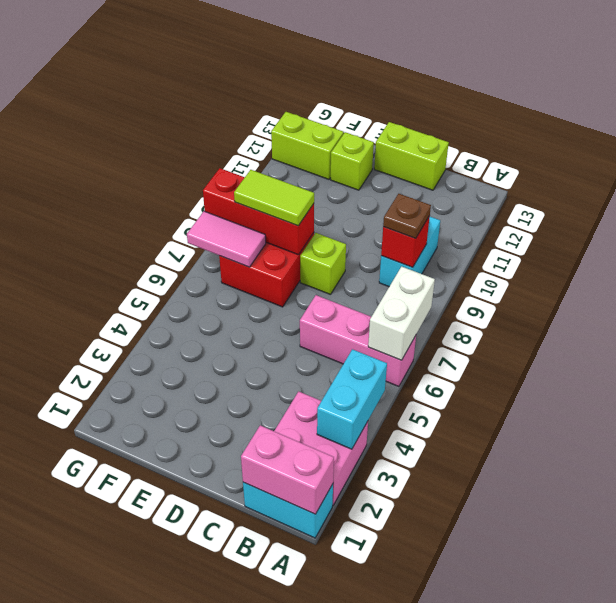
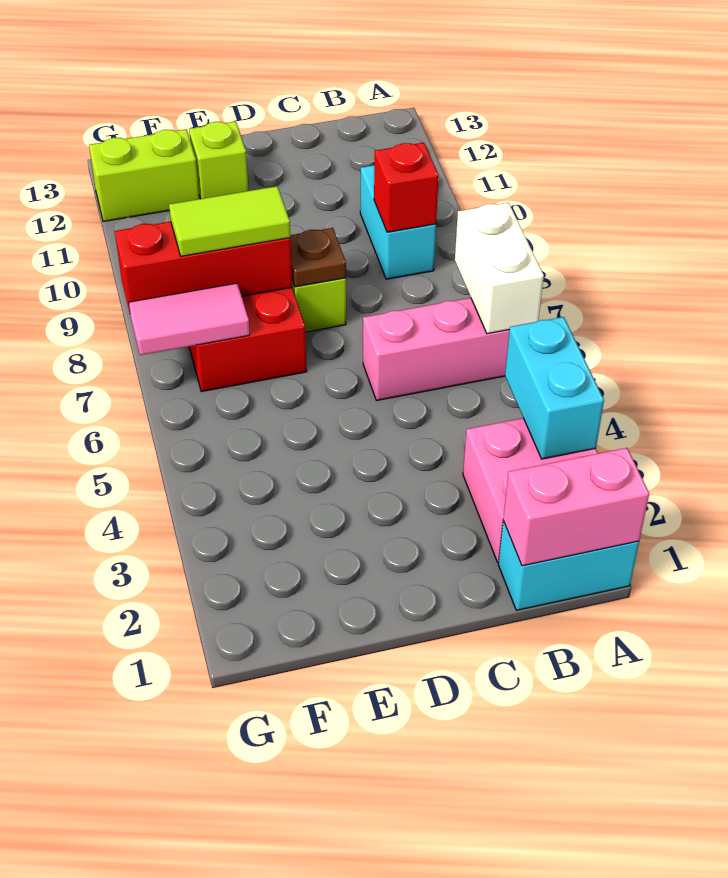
brown 1x1 plate [383,194,431,238] -> brown 1x1 plate moved to [290,228,346,287]
lime 1x2 brick [374,122,449,190] -> none

